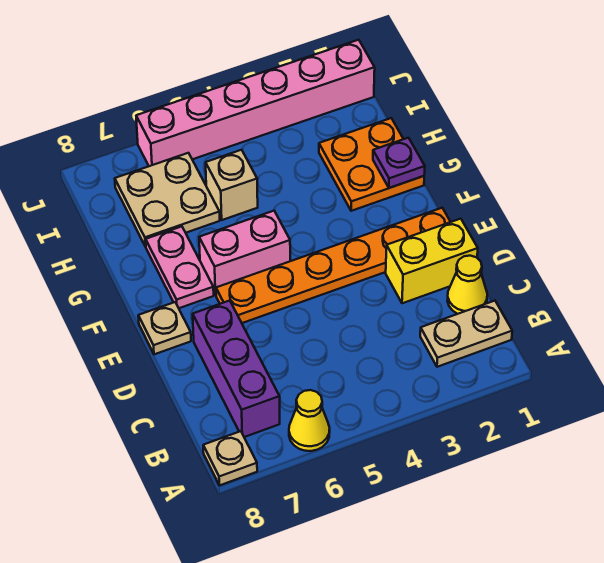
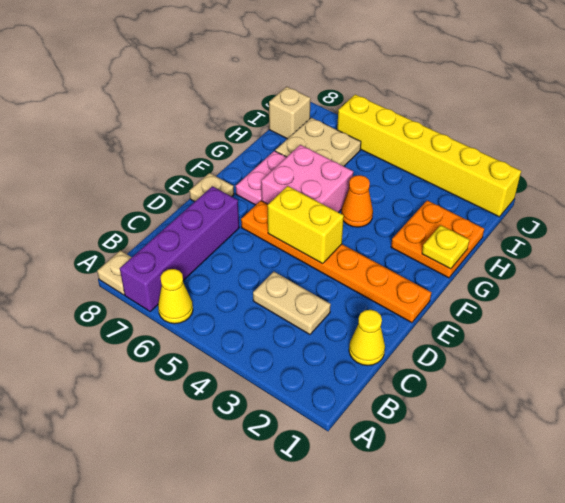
tan 1x2 plate [420,301,512,367] -> tan 1x2 plate moved to [253,272,331,335]
purple 1x3 brick [193,301,280,437] -> purple 1x4 brick [120,186,239,311]
yellow 1x2 brick [386,219,478,303] -> yellow 1x2 brick moved to [268,186,344,264]
pink 1x2 brick [199,211,290,295] -> pink 2x2 brick [261,145,353,212]
purple 1x1 plate [373,138,425,188] -> yellow 1x1 plate [422,225,469,269]
none -> orange 1x1 cone [341,175,373,227]
tan 1x1 brick [206,150,258,220] -> tan 1x1 brick moved to [269,87,311,139]
pink 1x6 brick [136,40,375,166] -> yellow 1x6 brick [337,94,521,217]

